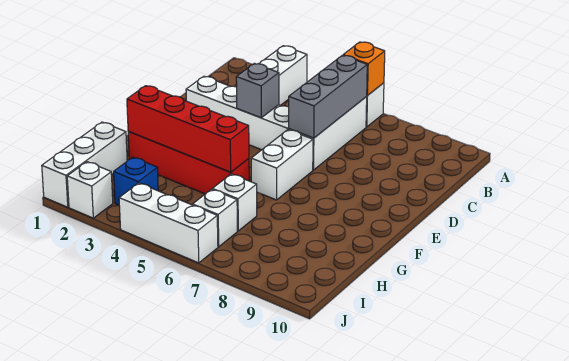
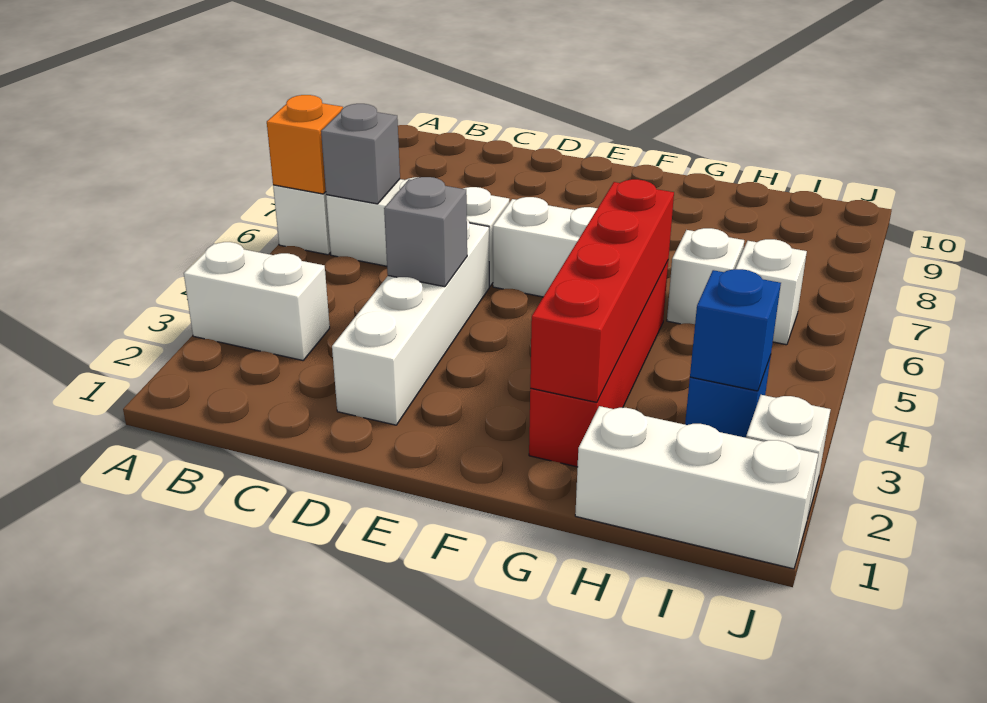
grey 1x3 brick [289,55,367,138] -> grey 1x1 brick [321,104,400,204]
none -> blue 1x1 brick [690,269,781,391]
white 1x3 brick [119,183,218,263] -> none

